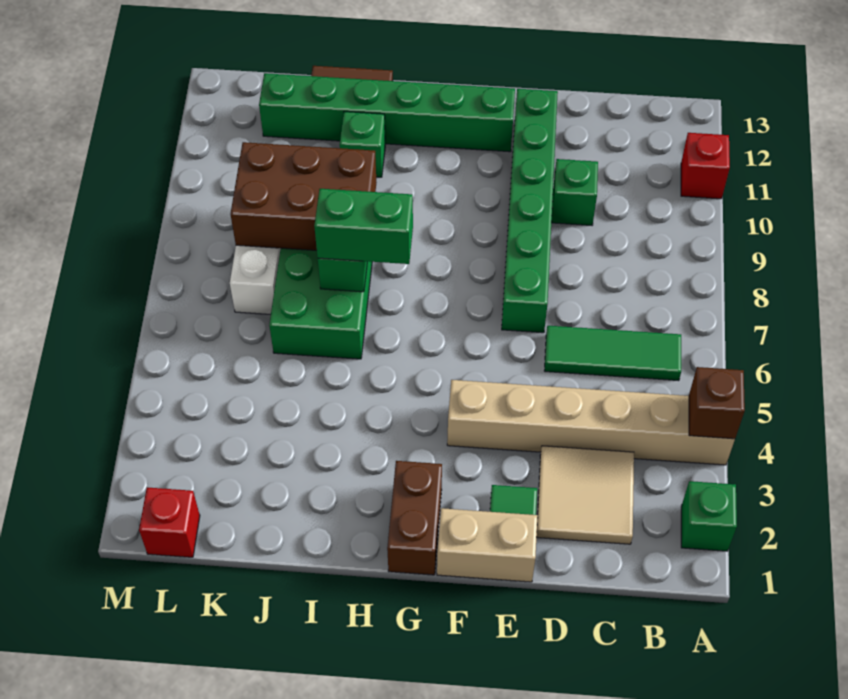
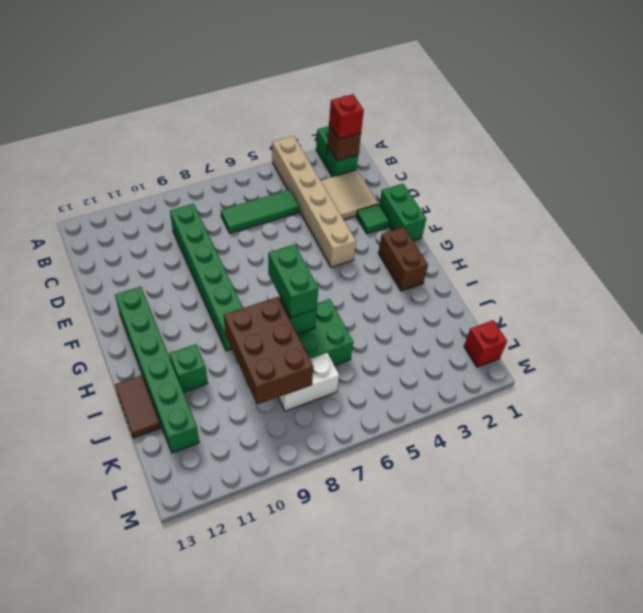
brown 1x1 brick [689,367,745,439] -> brown 1x1 brick moved to [327,124,361,161]
red 1x1 brick [681,133,730,199] -> red 1x1 brick moved to [329,94,364,139]
green 1x3 tile [545,326,681,381] -> green 1x3 tile turned to [221,190,299,233]
green 1x1 brick [551,159,598,225] -> green 1x1 brick moved to [326,146,358,177]
tan 1x2 brick [437,508,538,582] -> green 1x2 brick [379,184,426,241]
green 1x6 brick [502,89,558,333] -> green 1x6 brick turned to [170,204,243,351]
brown 1x2 brick [387,461,442,575] -> brown 1x2 brick turned to [378,227,428,291]

